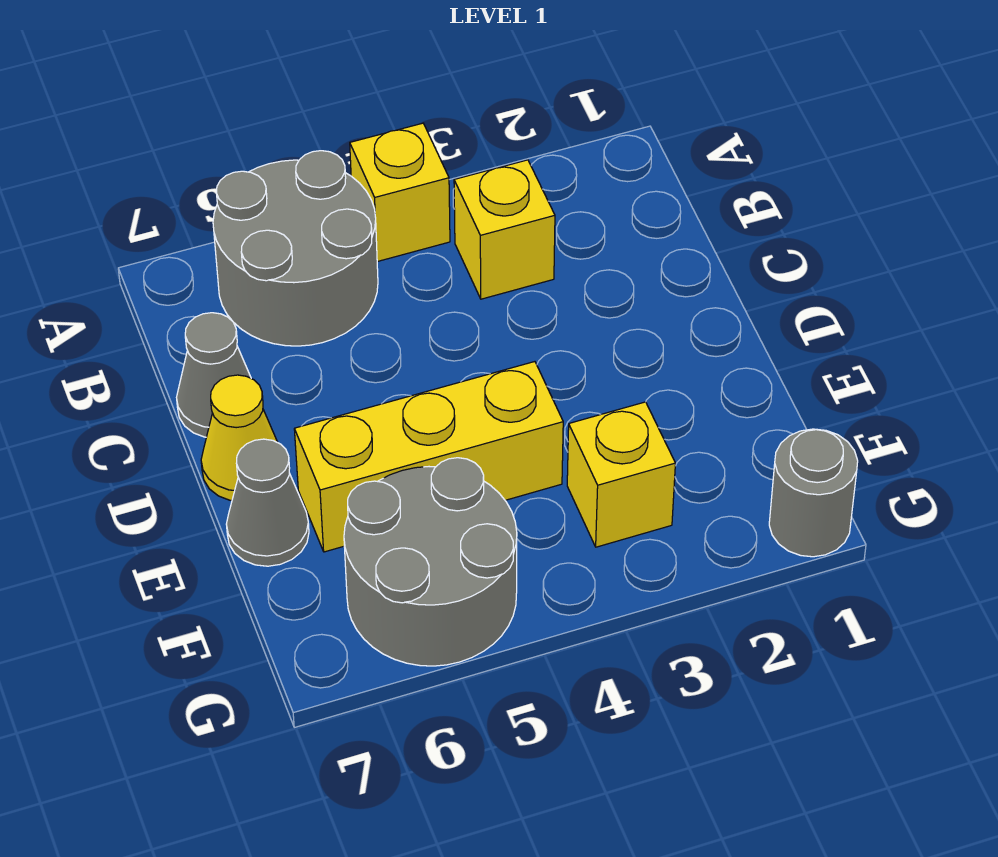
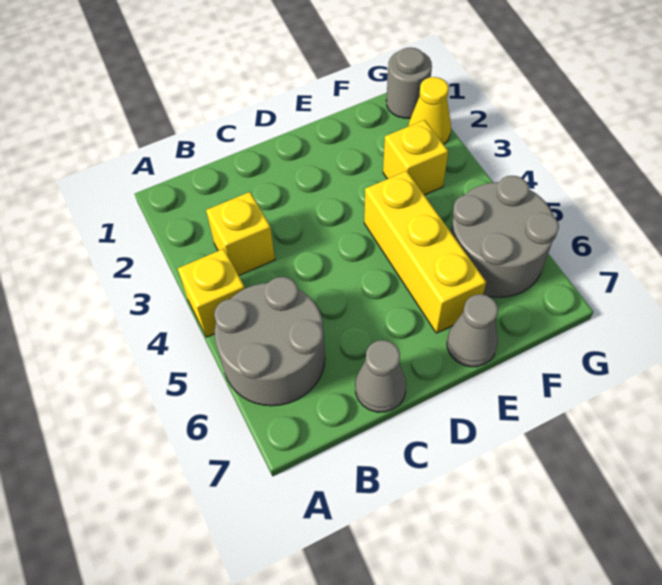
yellow 1x1 cone [201,375,278,500] -> yellow 1x1 cone moved to [408,77,451,144]

